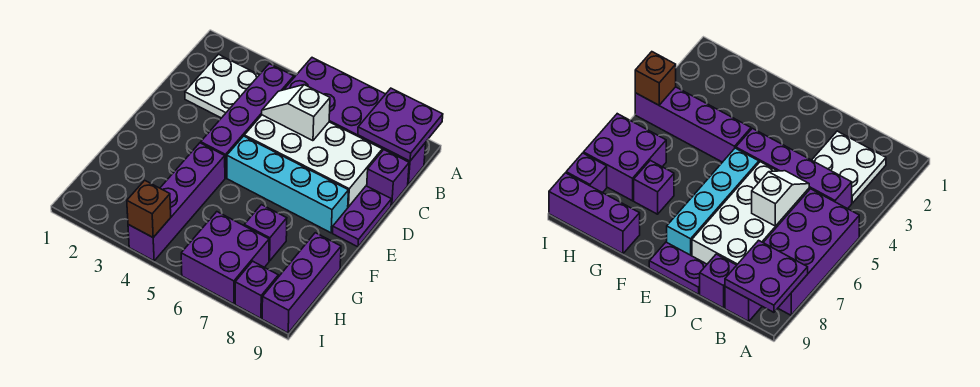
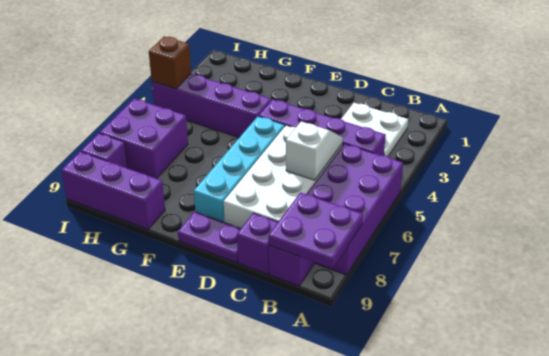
purple 1x1 brick [244,205,287,261] -> none

